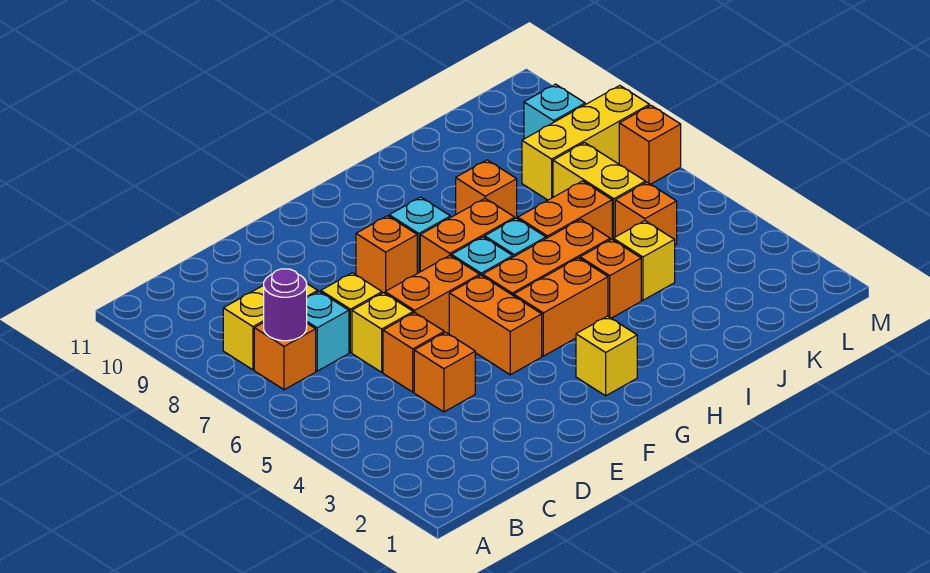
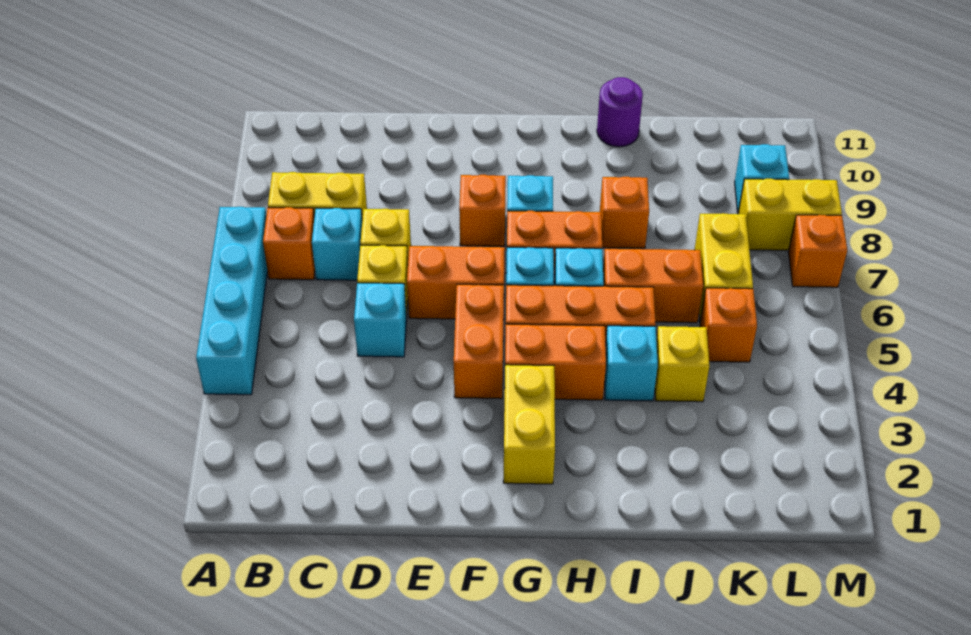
none -> cyan 1x4 brick [196,207,268,395]
purple 1x1 round brick [264,269,307,341] -> purple 1x1 round brick moved to [597,77,643,147]
orange 1x1 brick [414,332,475,412] -> none
orange 1x1 brick [383,312,444,392] -> cyan 1x1 brick [354,283,407,357]
yellow 1x1 brick [576,316,637,396] -> yellow 1x2 brick [503,365,555,484]
orange 1x1 brick [580,239,641,318] -> cyan 1x1 brick [605,326,658,401]
yellow 1x3 brick [522,86,649,200] -> yellow 1x2 brick [738,179,842,250]

